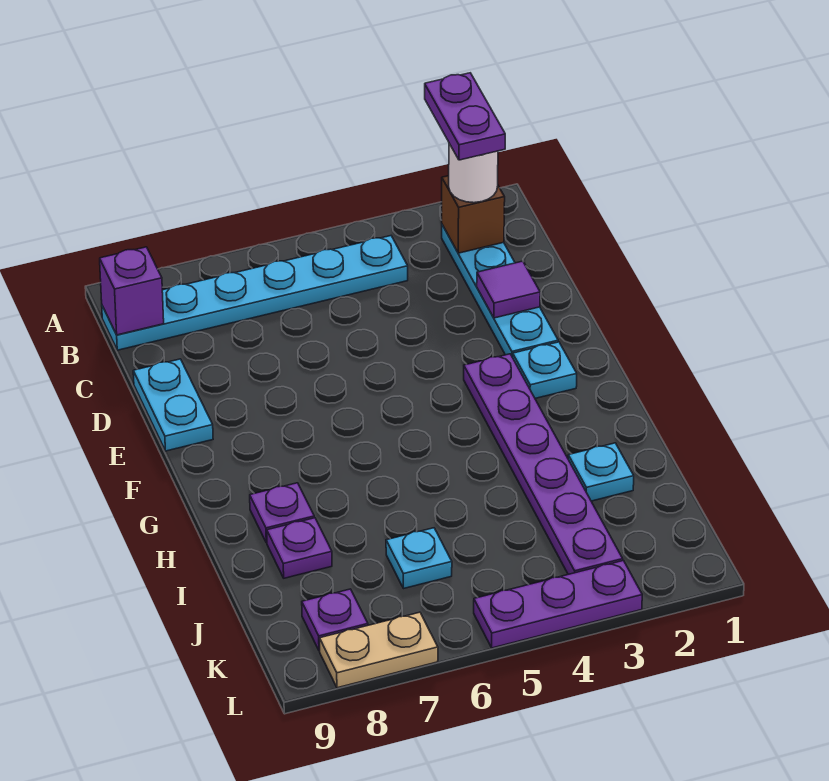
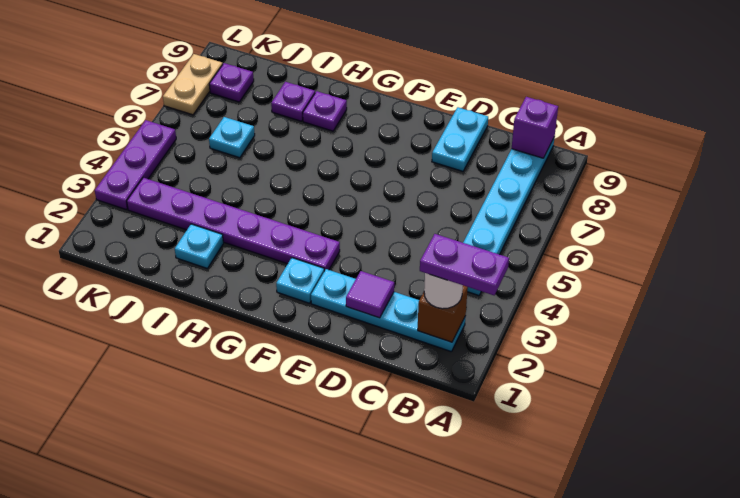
cyan 1x2 plate [133,359,213,451] -> cyan 1x2 plate turned to [432,107,488,171]

